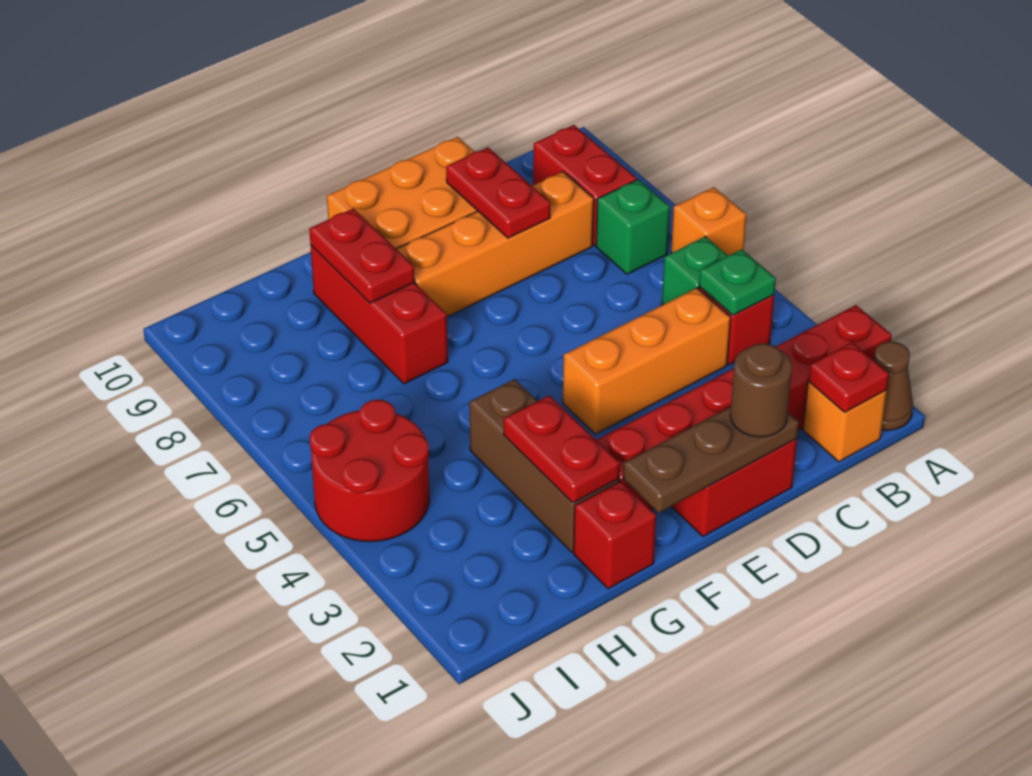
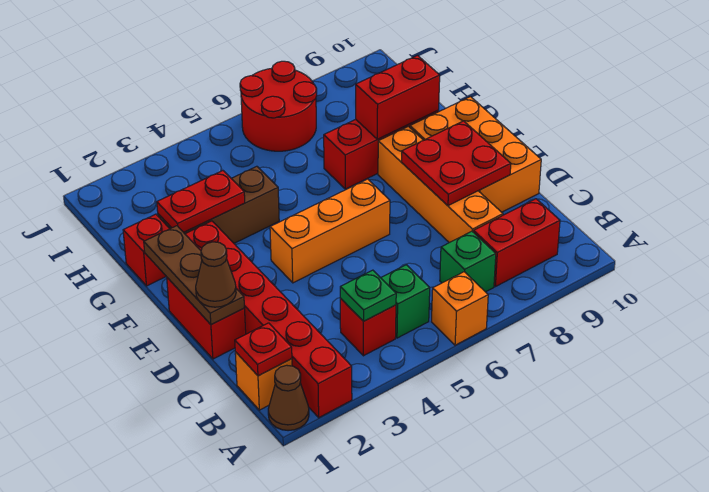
orange 1x3 brick [563,288,731,434] -> orange 1x3 brick turned to [270,179,390,283]
brown 1x1 round brick [730,344,792,437] -> brown 1x1 cone [196,242,236,307]
red 1x2 plate [446,147,550,238] -> red 2x2 plate [402,121,511,206]
red 1x2 plate [309,208,415,303] -> red 1x2 brick [356,55,440,139]
red 2x2 round brick [310,400,429,542] -> red 2x2 round brick moved to [240,61,317,151]

